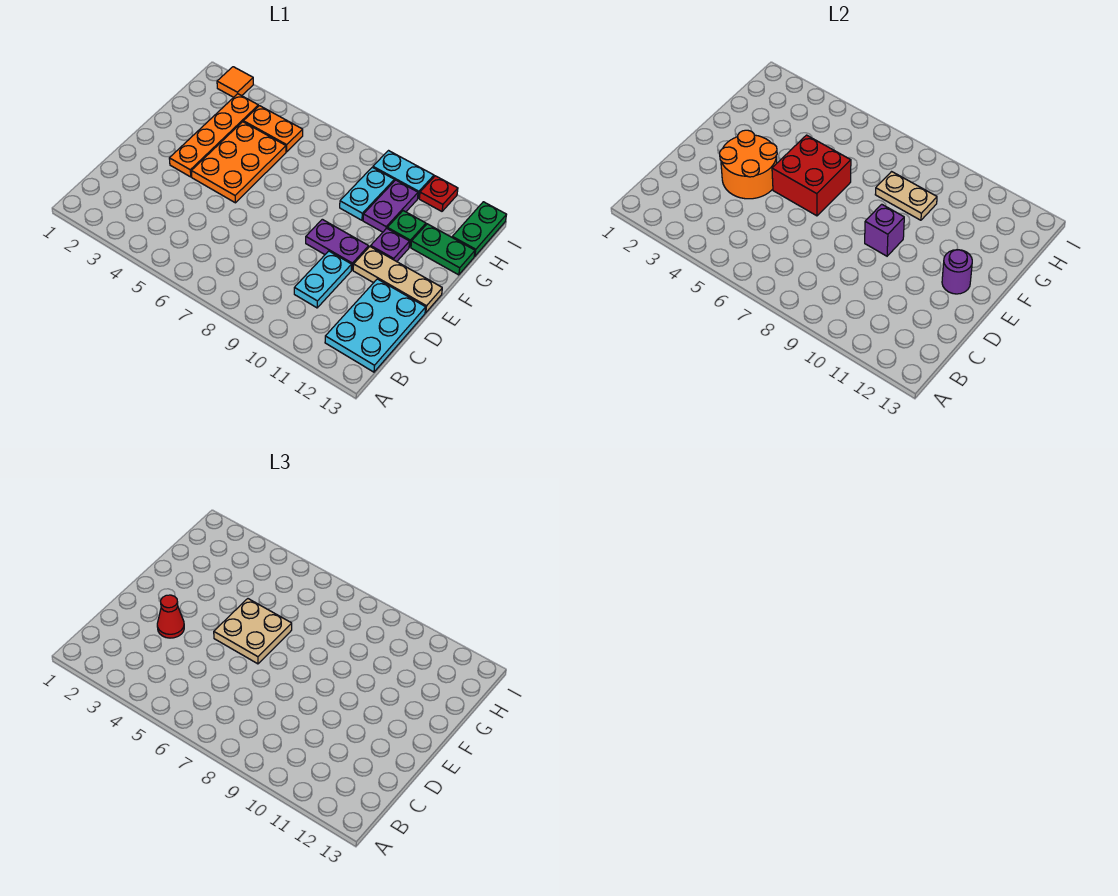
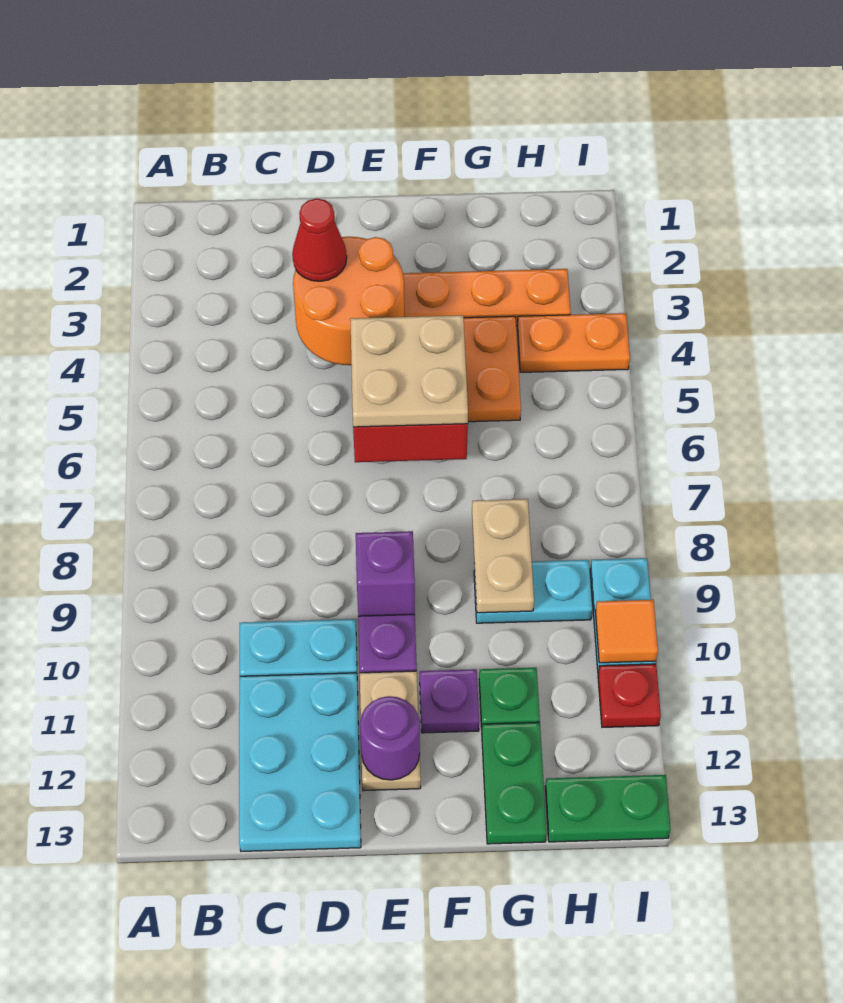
cyan 2x3 plate [325,279,426,372] -> cyan 2x3 plate turned to [239,673,361,851]
tan 1x3 plate [353,247,442,313] -> tan 1x2 plate [360,671,421,791]
purple 1x2 plate [363,180,418,232] -> none
orange 1x2 plate [243,106,303,152] -> orange 1x2 plate turned to [517,313,630,372]
orange 1x1 tile [217,67,253,97] -> orange 1x1 tile moved to [595,600,658,663]

